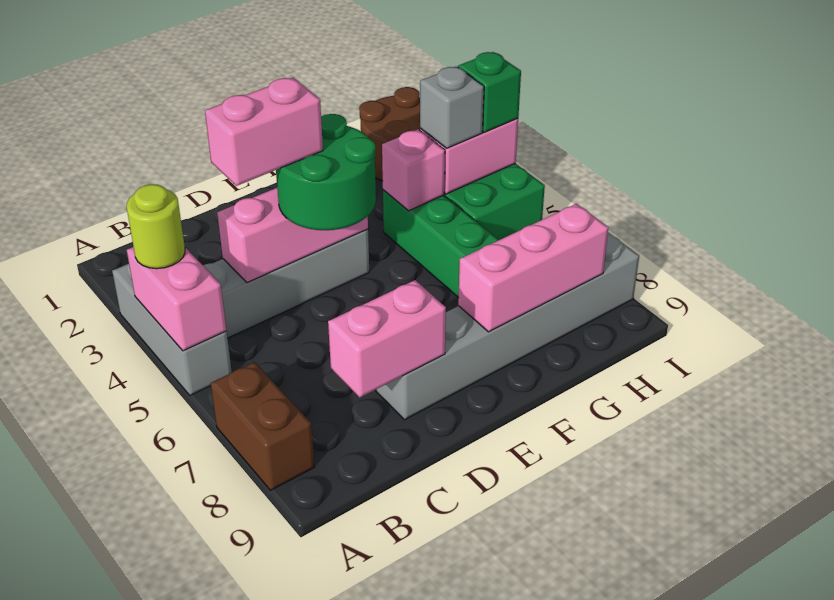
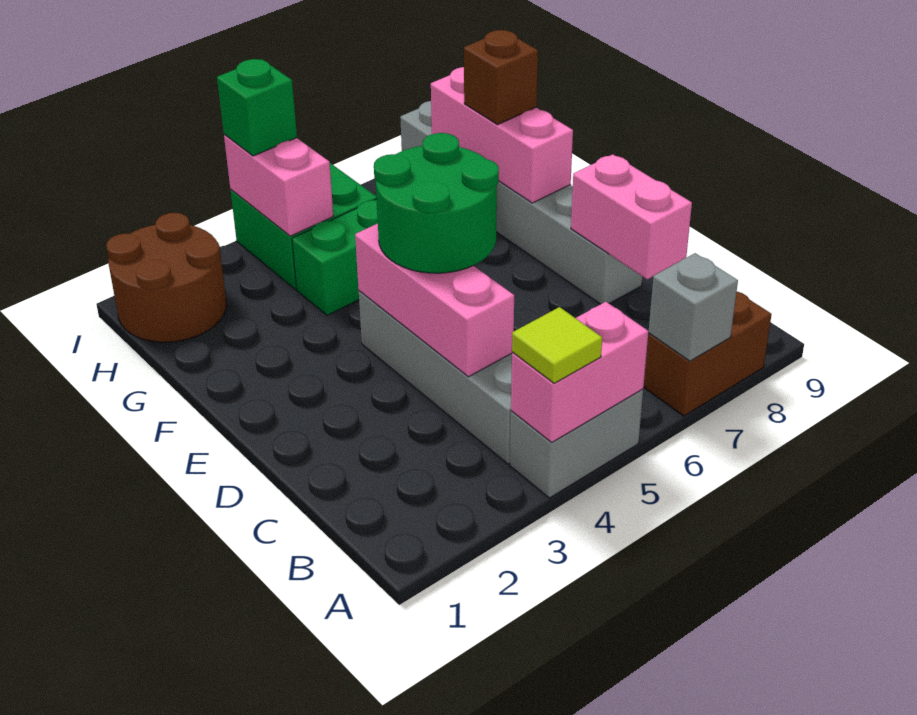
grey 1x3 brick [112,264,232,395] -> grey 1x2 brick [510,389,643,498]
lime 1x1 round brick [127,184,185,269] -> lime 1x1 tile [512,307,602,383]
pink 1x2 brick [205,78,323,186] -> none
pink 1x1 brick [382,129,445,211] -> none
none -> brown 1x1 brick [464,30,538,125]
grey 1x1 brick [420,67,484,148] -> grey 1x1 brick moved to [648,253,738,361]

